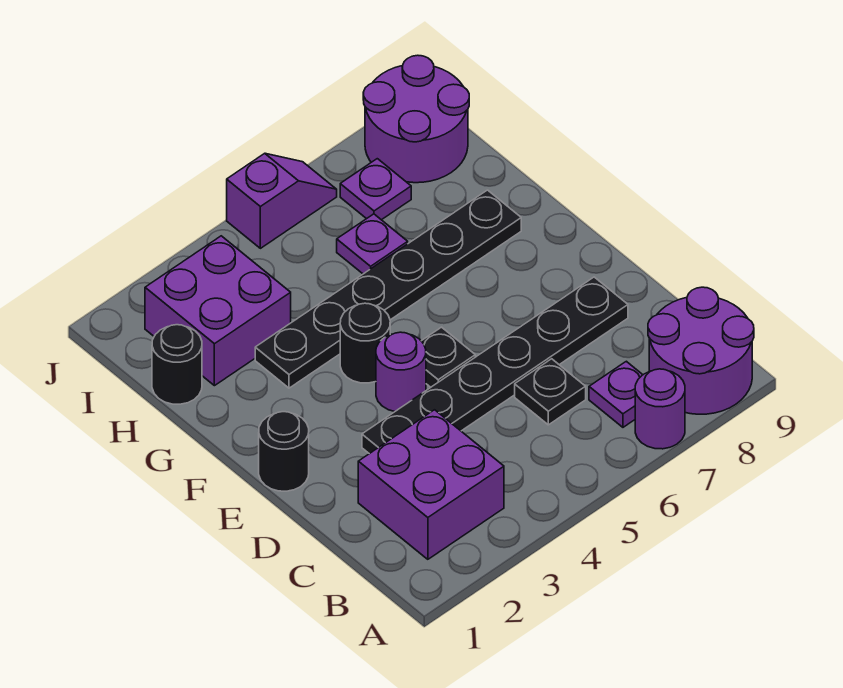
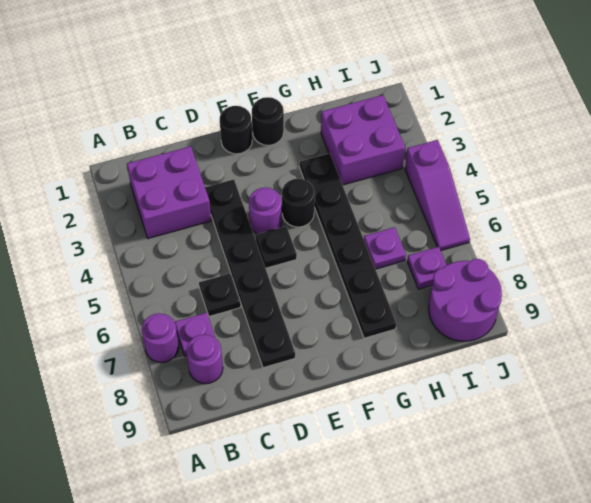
purple 2x2 round brick [648,287,754,414] -> purple 1x1 round brick [186,334,223,384]
black 1x1 round brick [152,325,202,404] -> black 1x1 round brick moved to [252,97,284,145]
purple 1x2 slope [227,153,337,248] -> purple 1x3 slope [405,140,470,250]

